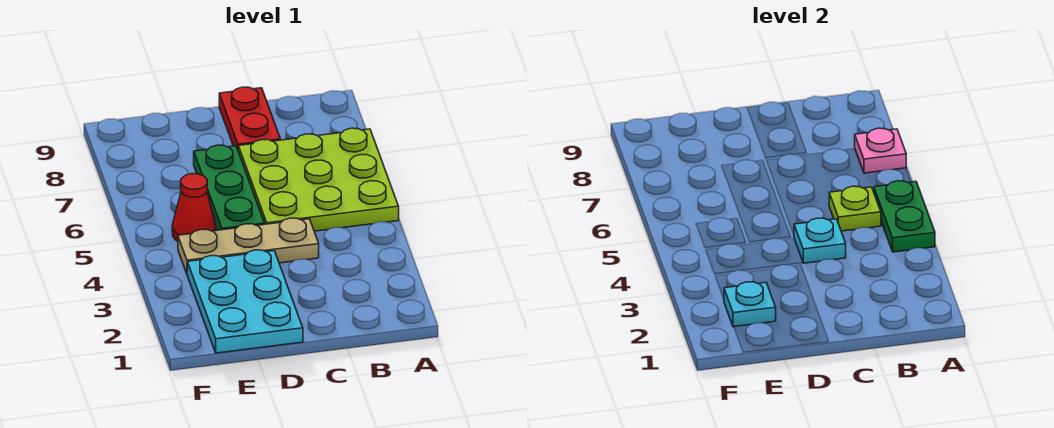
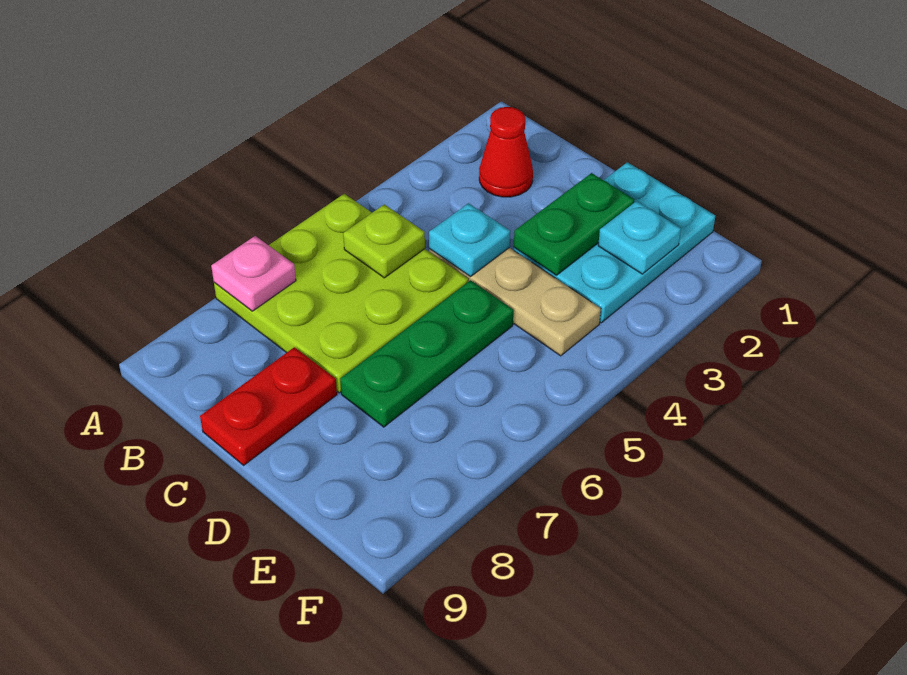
green 1x2 plate [874,181,935,252] -> green 1x2 plate moved to [514,173,634,275]
red 1x1 cone [172,174,216,241] -> red 1x1 cone moved to [479,107,533,197]

